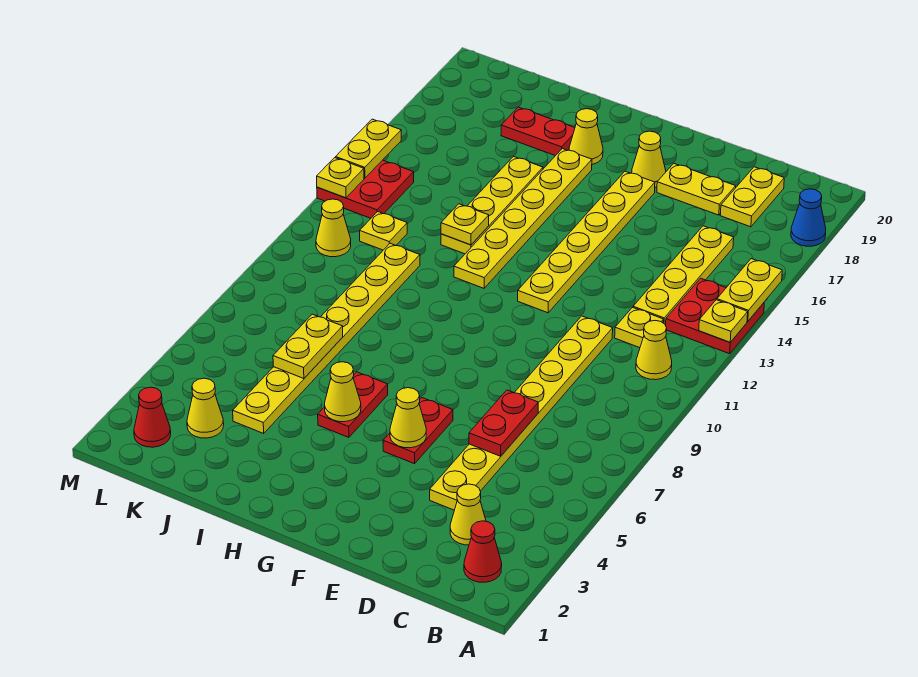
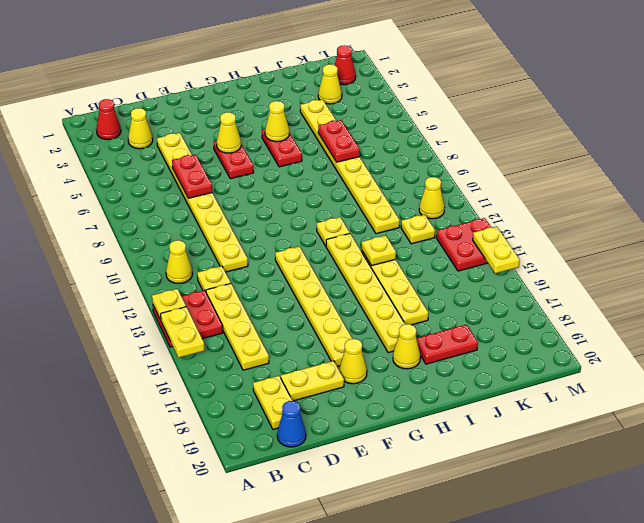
blue 1x1 cone [791,189,826,246] -> blue 1x1 cone moved to [277,401,306,447]
yellow 1x2 plate [273,314,343,379] -> red 1x2 plate [318,120,360,162]
yellow 1x1 plate [317,158,364,198] -> yellow 1x1 plate moved to [317,217,350,246]

